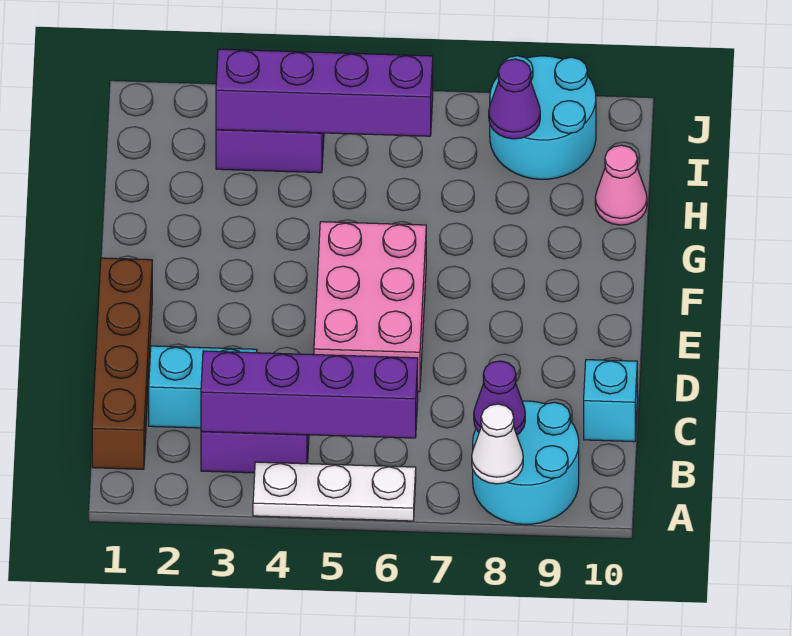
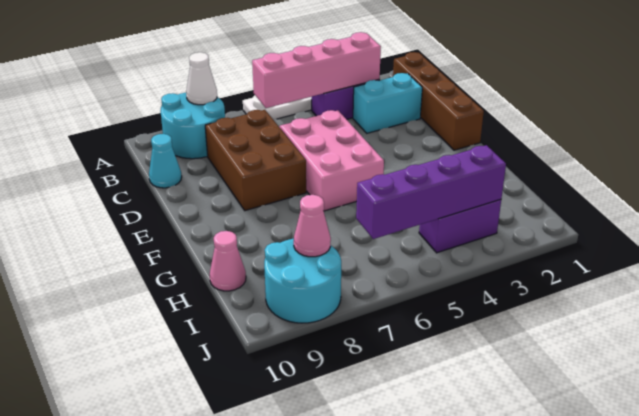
purple 1x4 brick [201,351,418,438] -> pink 1x4 brick [252,32,381,108]
purple 1x1 cone [474,361,525,435] -> none
none -> brown 2x3 brick [205,110,306,211]
cyan 1x1 brick [584,360,637,442] -> cyan 1x1 cone [149,134,182,188]
purple 1x1 cone [489,59,540,139] -> pink 1x1 cone [294,195,331,257]

